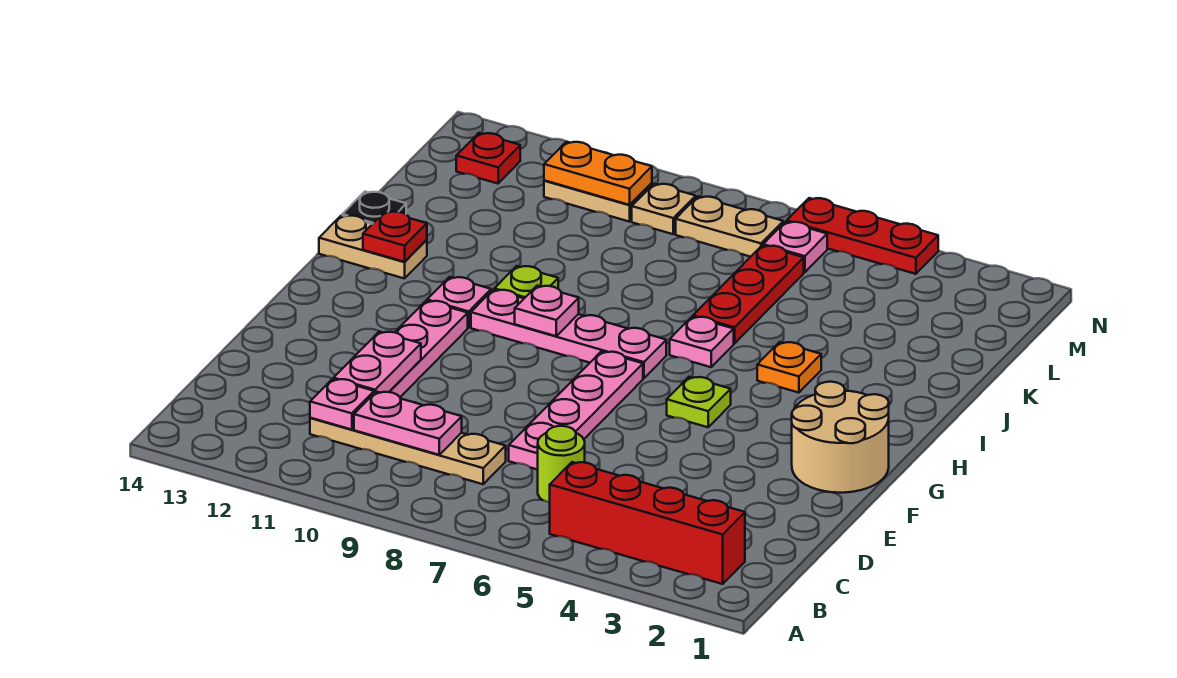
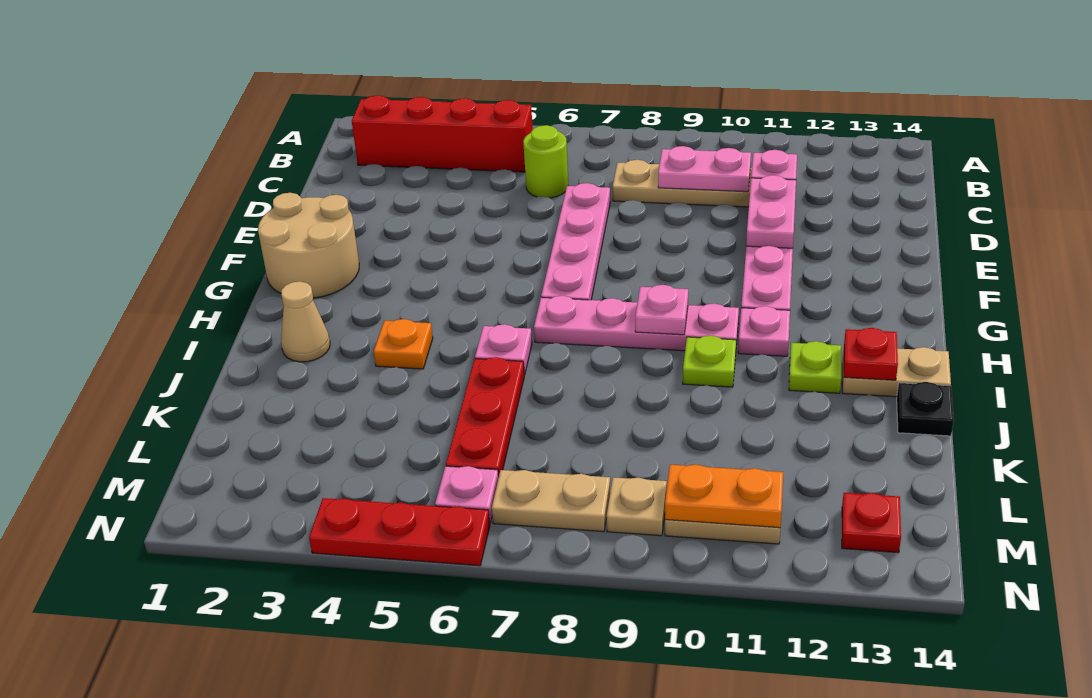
lime 1x1 plate [667,377,731,427] -> lime 1x1 plate moved to [789,341,841,393]
none -> tan 1x1 cone [281,281,330,362]

